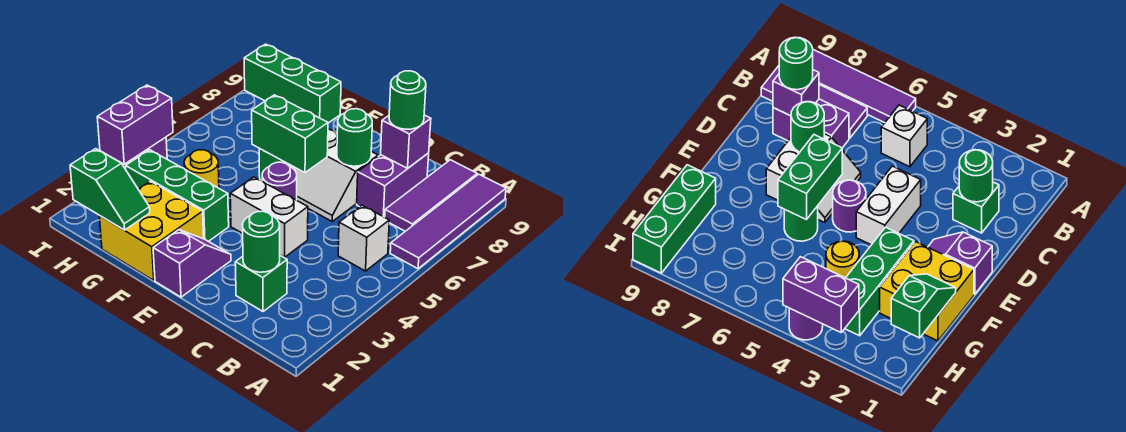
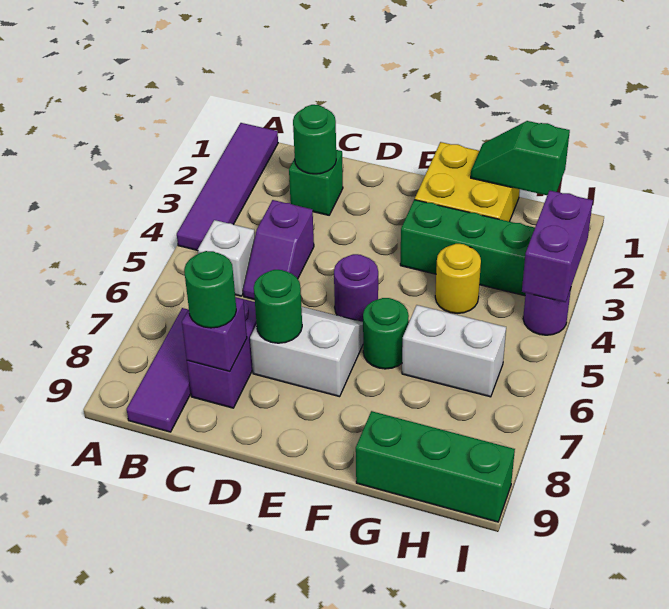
purple 1x4 tile [390,174,506,269] -> purple 1x4 tile moved to [177,123,278,250]
white 1x2 brick [230,177,308,257] -> white 1x2 brick moved to [402,305,506,397]
purple 1x2 slope [153,230,231,297] -> purple 1x2 slope moved to [243,200,314,300]
green 1x2 brick [252,95,328,173] -> none

